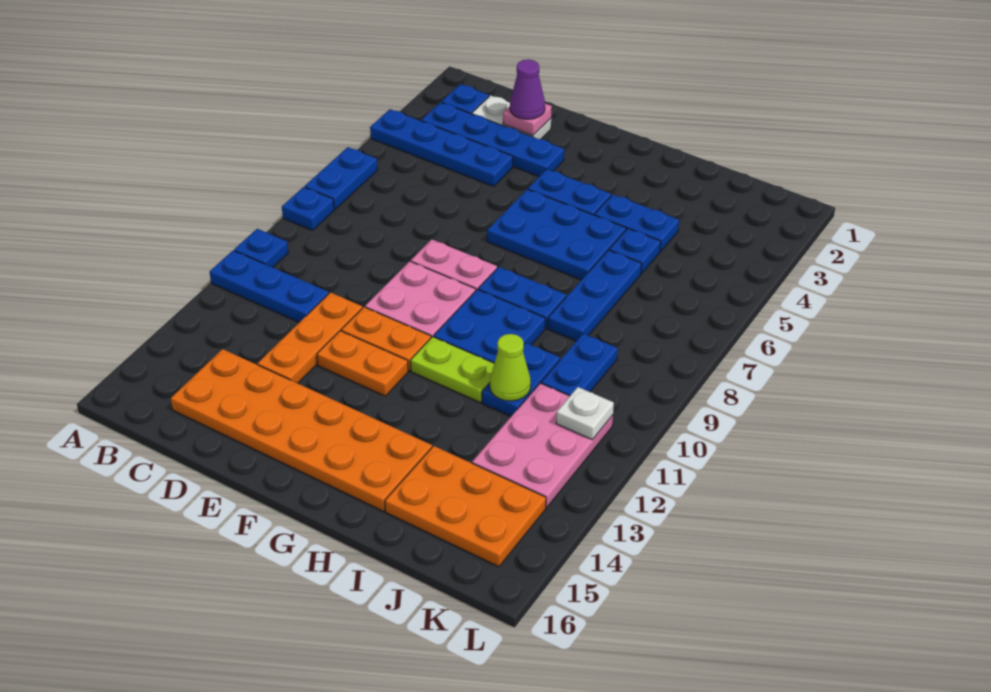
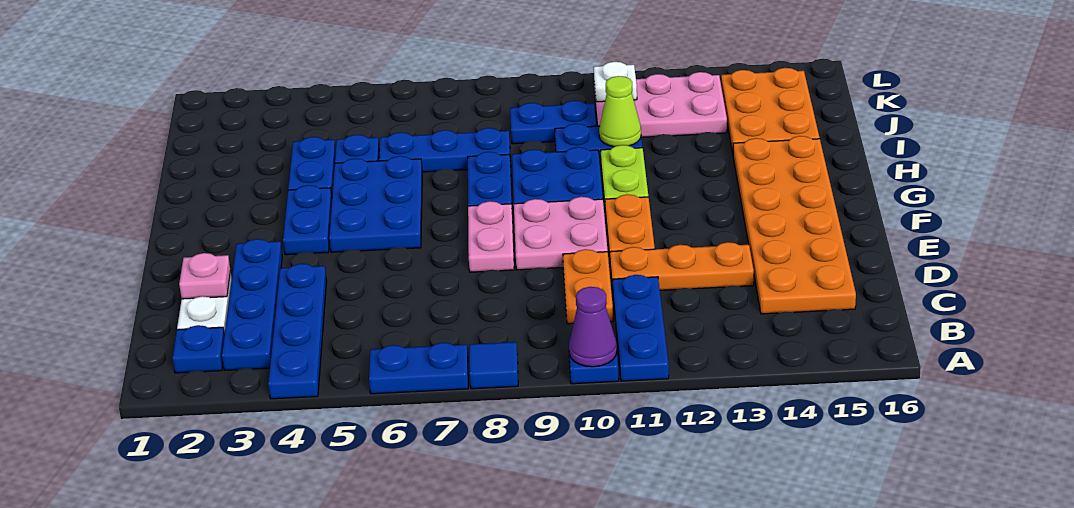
blue 1x1 plate [282,187,334,230] -> blue 1x1 tile [469,342,518,389]
purple 1x1 cone [510,59,545,119] -> purple 1x1 cone moved to [569,287,617,367]
orange 1x2 plate [317,331,408,396] -> orange 1x2 plate moved to [563,249,613,324]

